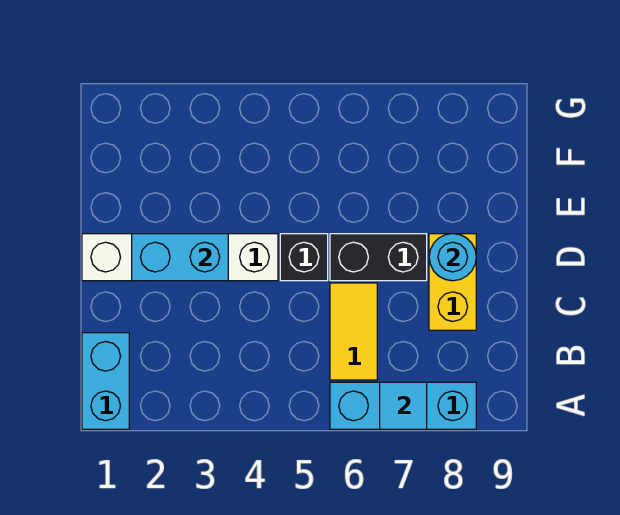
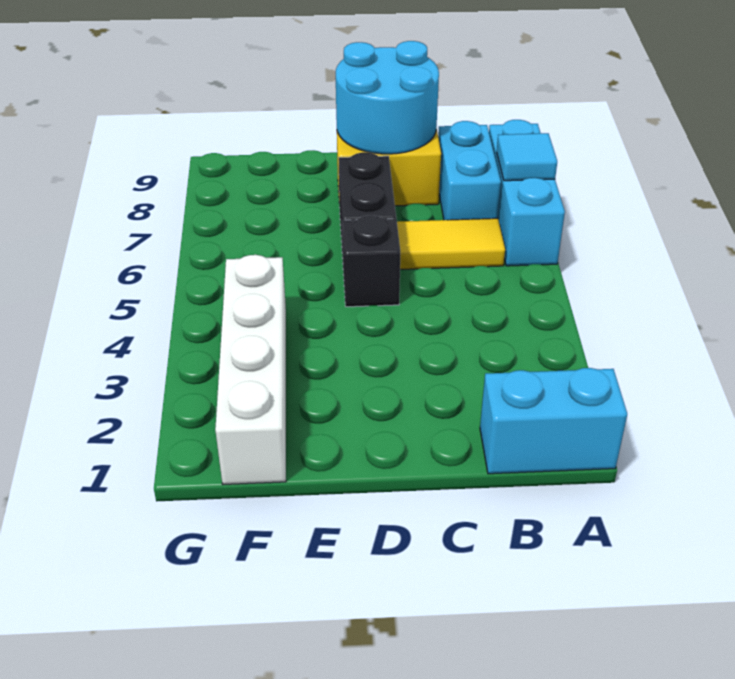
white 1x4 brick [82,234,278,281] -> white 1x4 brick moved to [215,255,286,484]
cyan 1x2 brick [132,234,228,281] -> cyan 1x2 brick moved to [438,121,501,220]
cyan 1x1 round brick [429,234,476,281] -> cyan 2x2 round brick [336,41,439,154]

